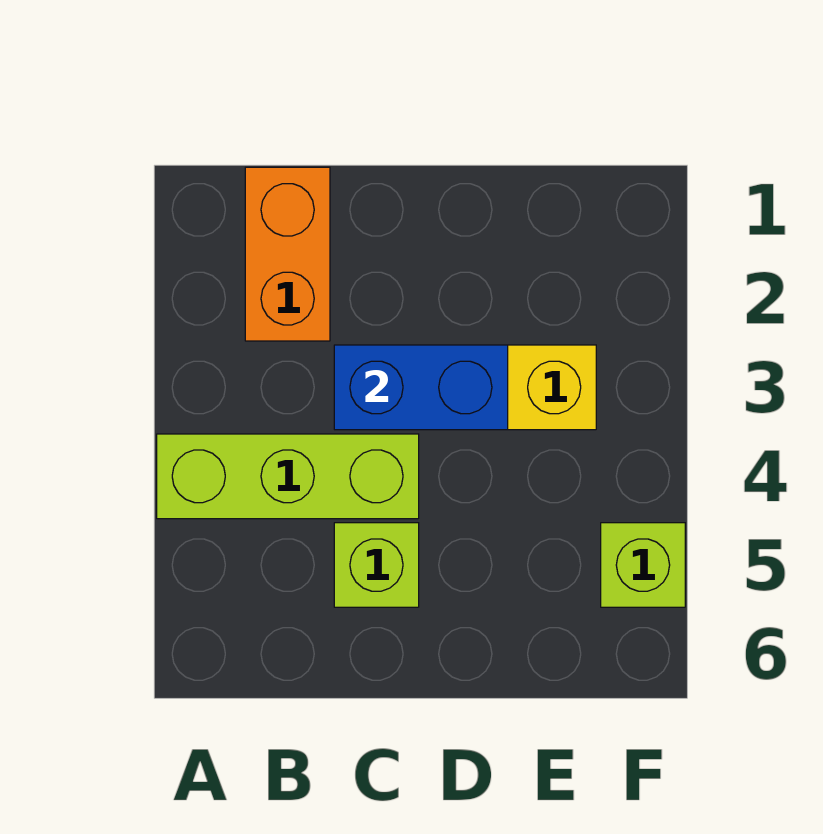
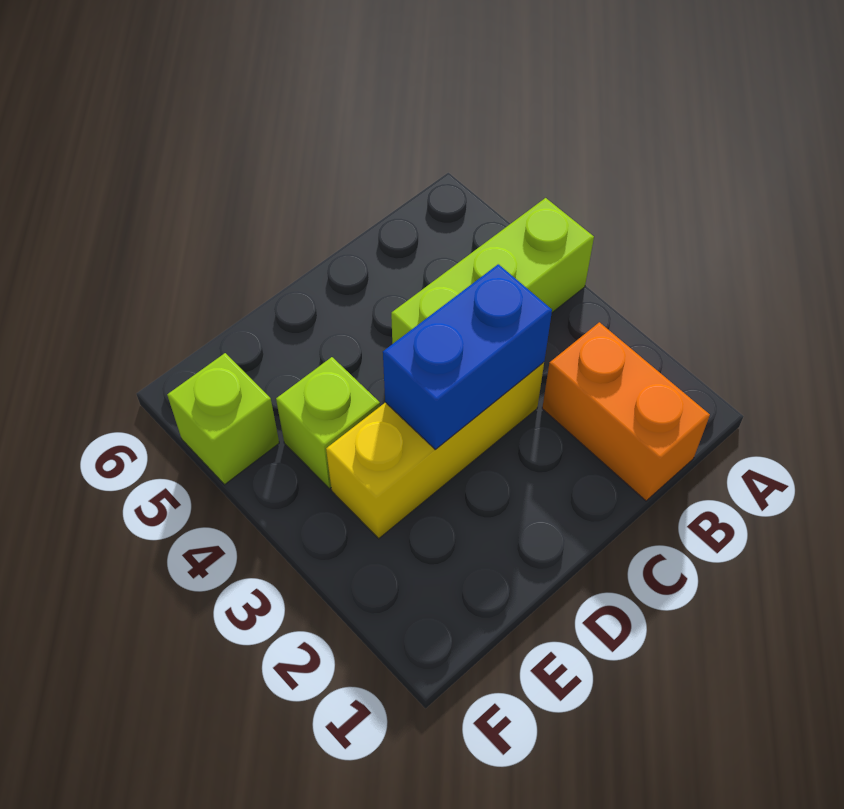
lime 1x1 brick [334,523,419,607] -> lime 1x1 brick moved to [276,357,380,489]

